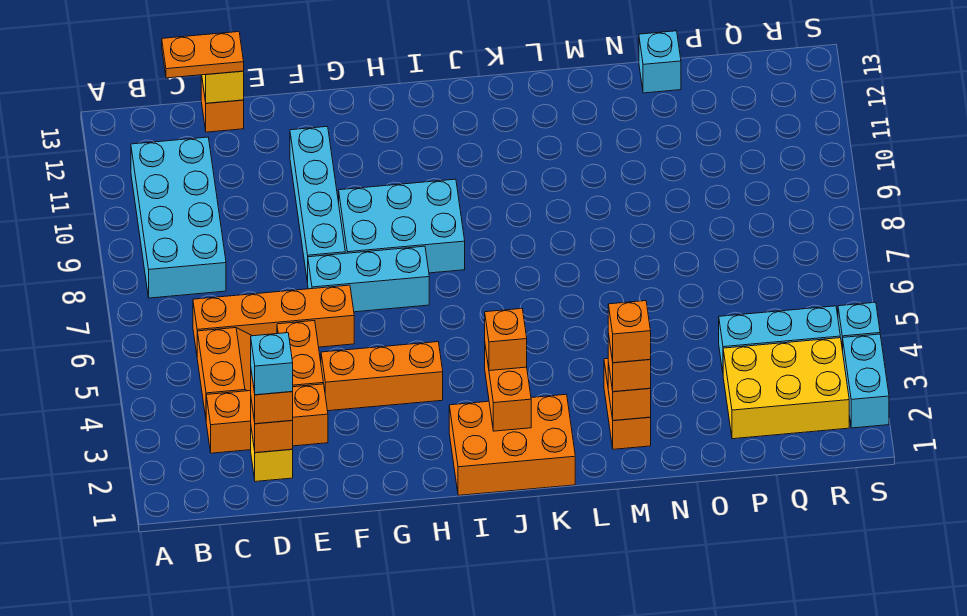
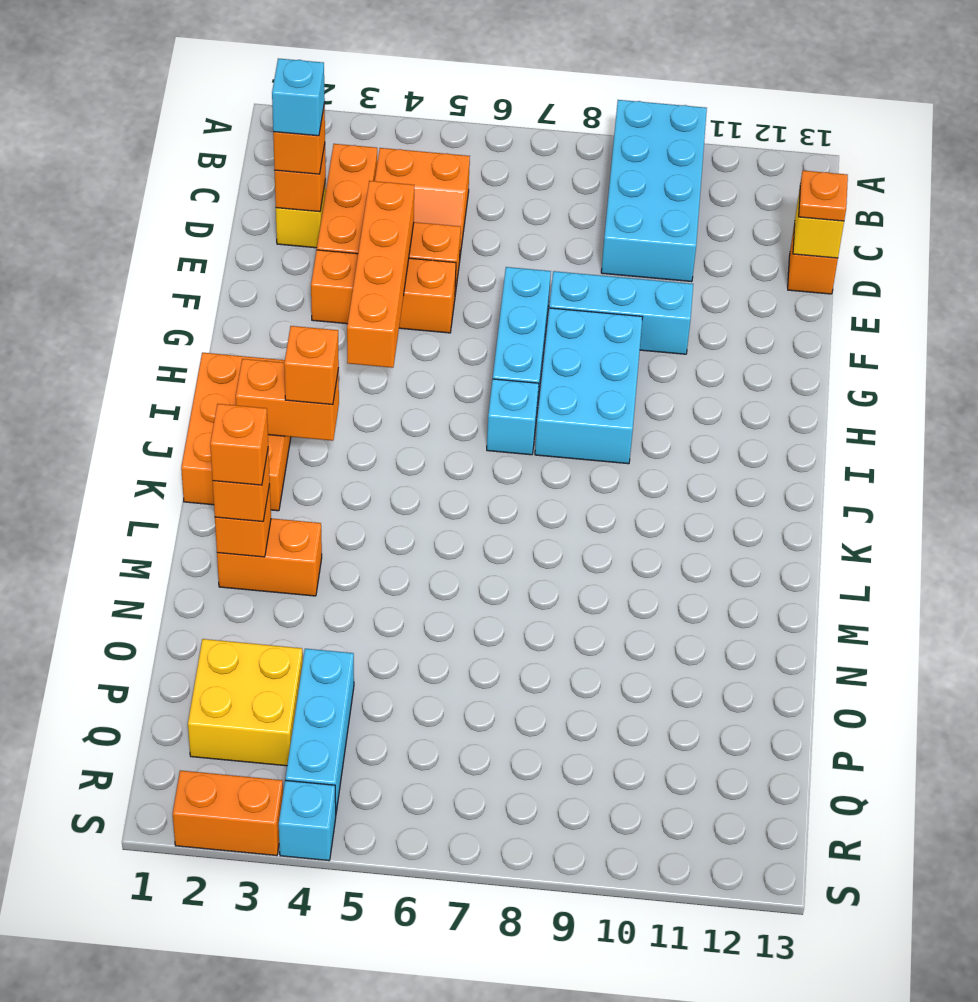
cyan 2x4 brick [131,137,226,298] -> cyan 2x4 brick turned to [601,100,707,282]
orange 1x4 brick [193,285,354,353] -> orange 1x4 brick moved to [347,181,414,368]
orange 1x2 plate [162,32,244,78] -> orange 1x1 plate [799,171,848,221]
orange 1x3 brick [321,342,443,411] -> orange 1x3 brick turned to [311,250,456,333]
cyan 1x4 brick [290,127,345,283] -> cyan 1x3 brick [549,271,693,354]
cyan 1x1 brick [639,31,681,93] -> cyan 1x1 brick moved to [487,379,539,455]
yellow 2x3 brick [723,338,849,439] -> yellow 2x2 brick [188,639,303,766]
cyan 1x2 brick [843,334,889,428] -> orange 1x2 brick [173,771,283,856]

